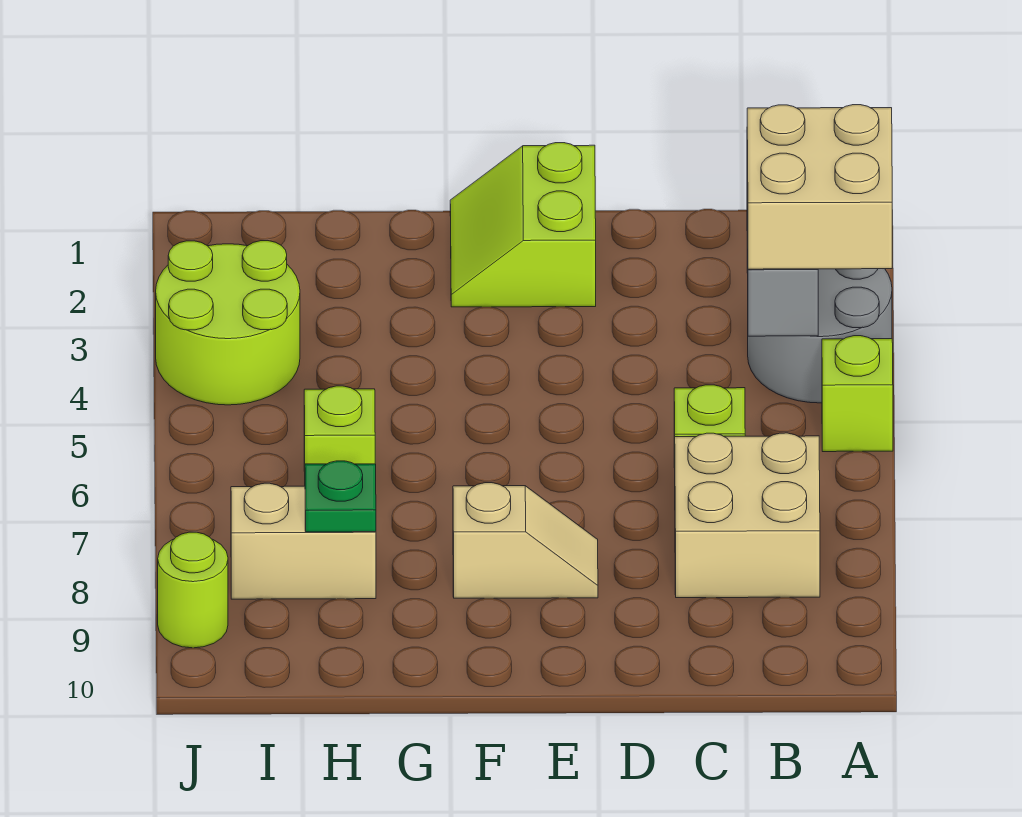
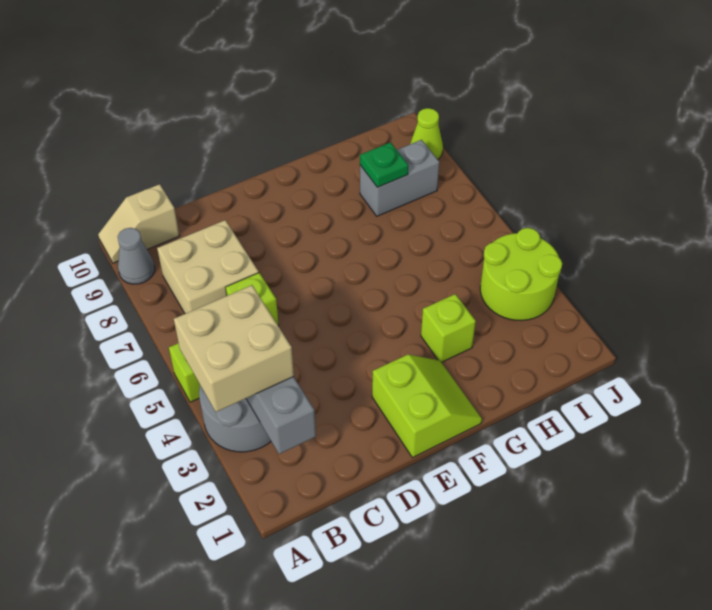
none -> grey 1x1 cone [118,228,155,284]
tan 1x2 slope [453,483,598,598] -> tan 1x2 slope moved to [98,184,179,263]
lime 1x1 brick [304,386,375,471] -> lime 1x1 brick moved to [421,294,476,362]
tan 1x2 brick [231,483,376,599] -> grey 1x2 brick [360,140,439,216]
lime 1x1 round brick [158,532,228,648] -> lime 1x1 cone [410,108,443,159]

